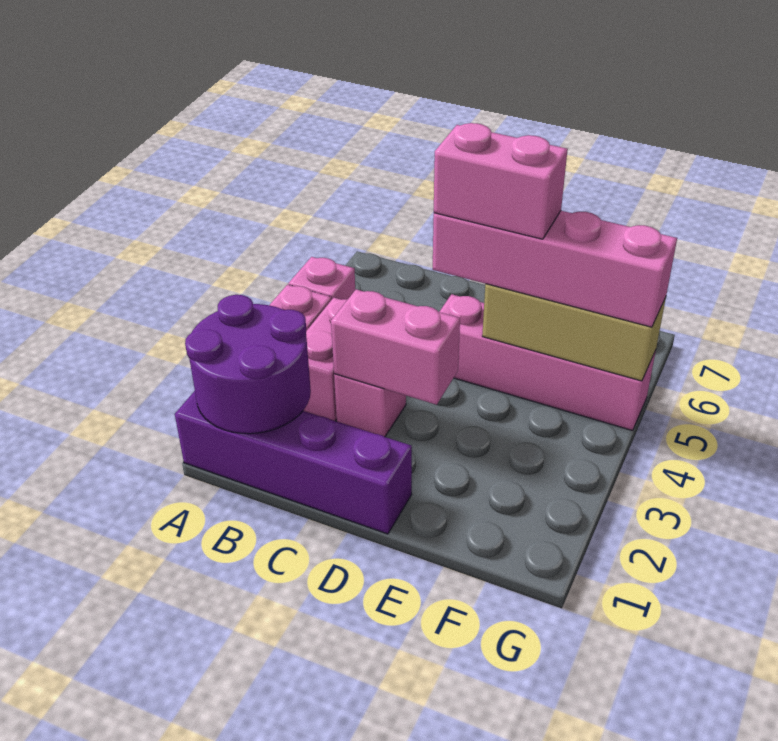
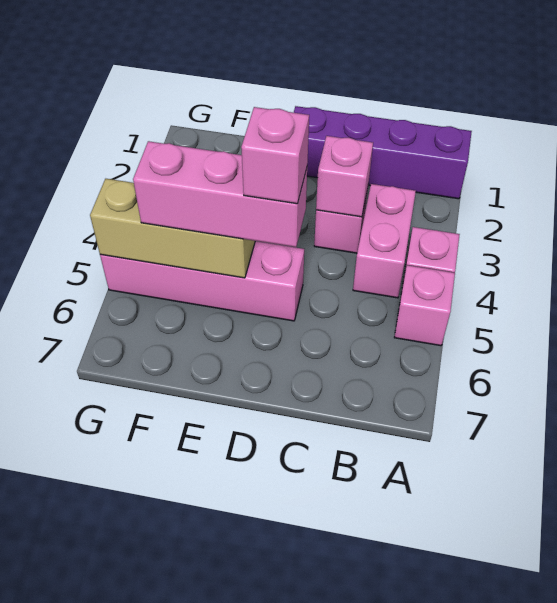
purple 2x2 round brick [185,295,311,434] -> none
pink 1x2 brick [331,289,460,405] -> pink 1x1 brick [316,136,373,217]
pink 1x4 brick [433,211,677,327] -> pink 1x3 brick [133,141,307,247]
pink 1x2 brick [434,123,568,239] -> pink 1x1 brick [241,107,309,204]

